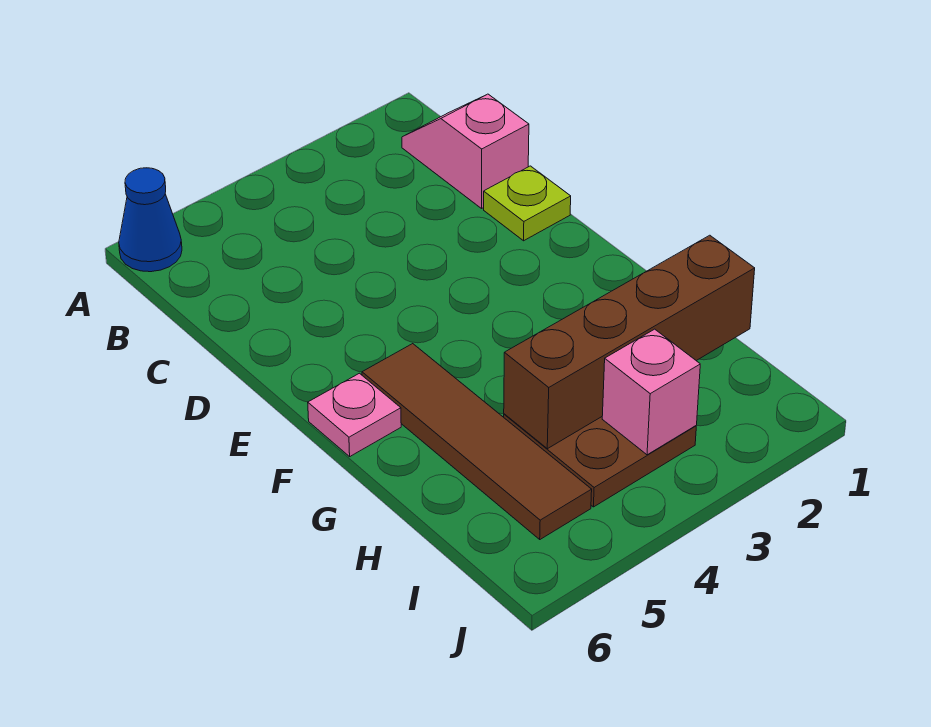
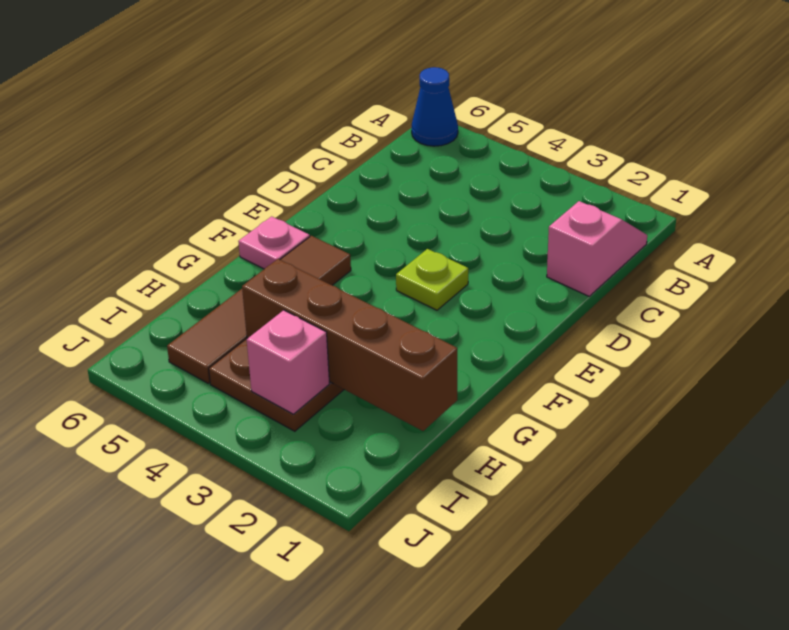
lime 1x1 plate [484,166,571,241] -> lime 1x1 plate moved to [396,249,468,310]

